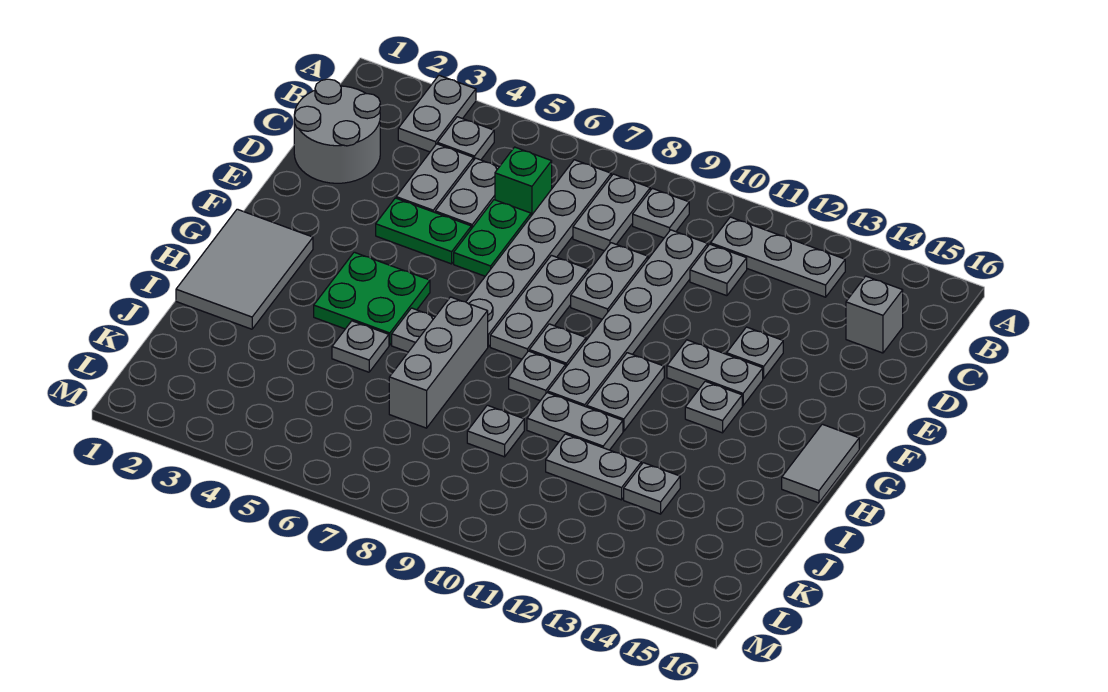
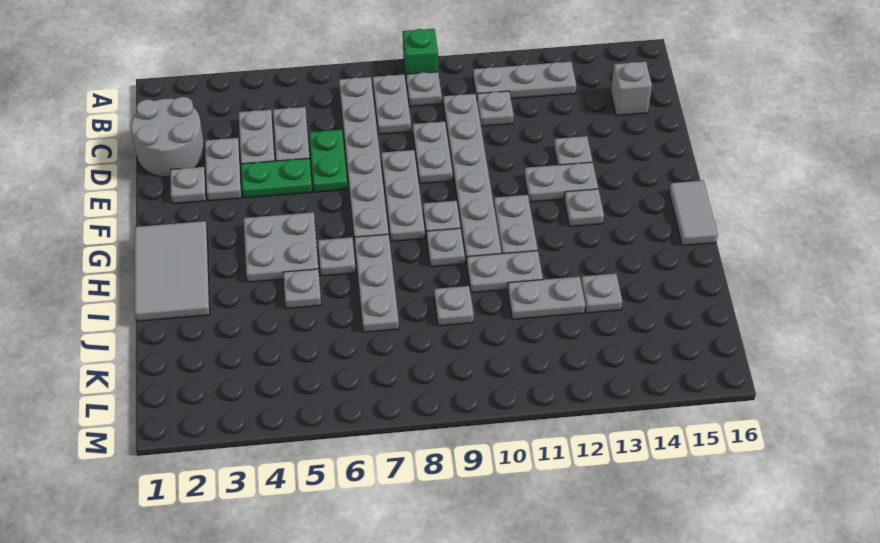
grey 1x2 plate [398,75,476,152] -> grey 1x2 plate moved to [205,138,242,201]
grey 1x1 plate [437,117,494,160] -> grey 1x1 plate moved to [170,167,206,204]
green 1x1 brick [495,147,552,216] -> green 1x1 brick moved to [403,29,438,76]
green 2x2 plate [314,252,430,345] -> grey 2x2 plate [244,212,319,282]
grey 1x3 brick [389,297,488,428] -> grey 1x3 plate [354,234,399,332]

